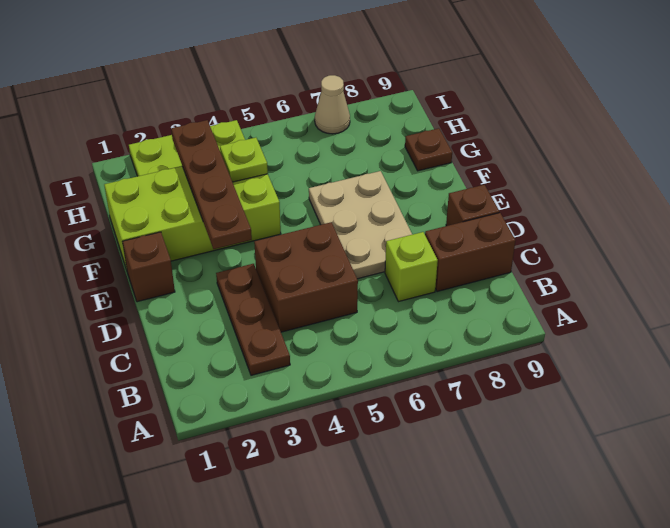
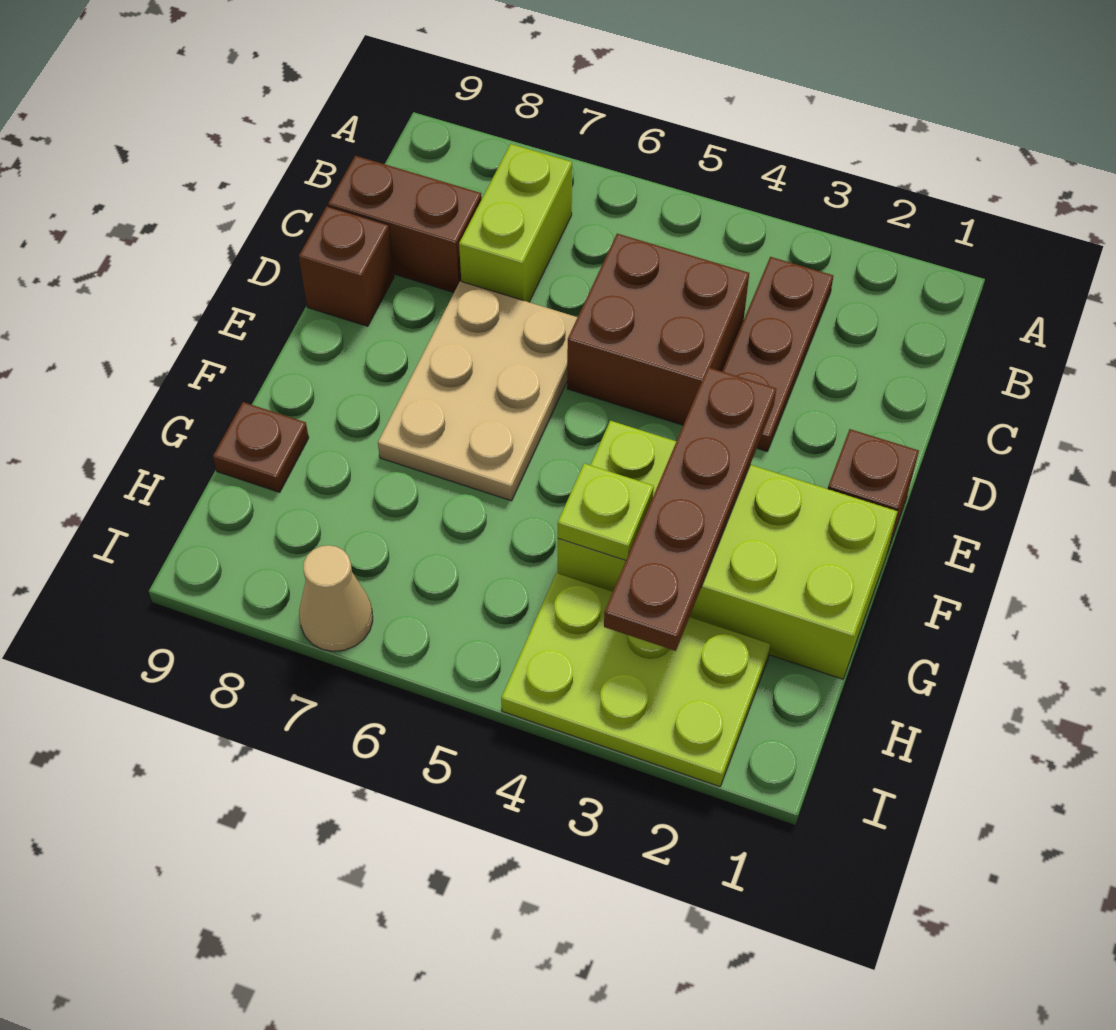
lime 1x1 brick [385,232,438,302] -> lime 1x2 brick [459,144,572,302]

